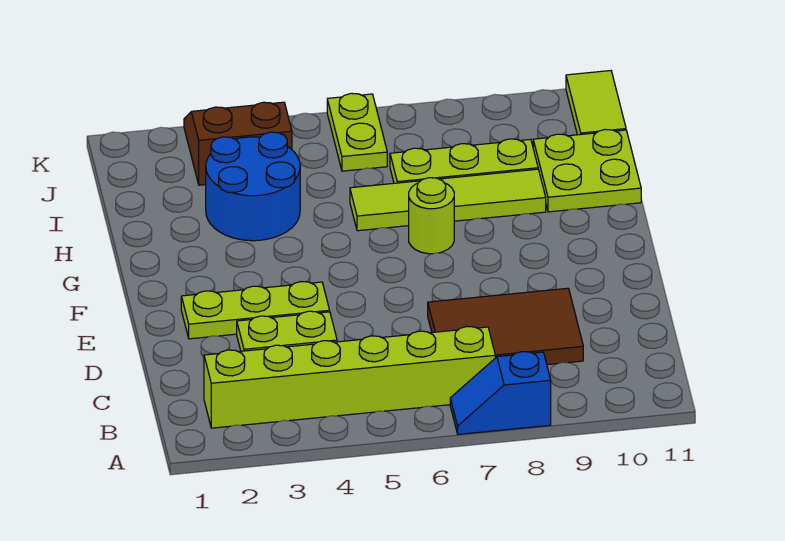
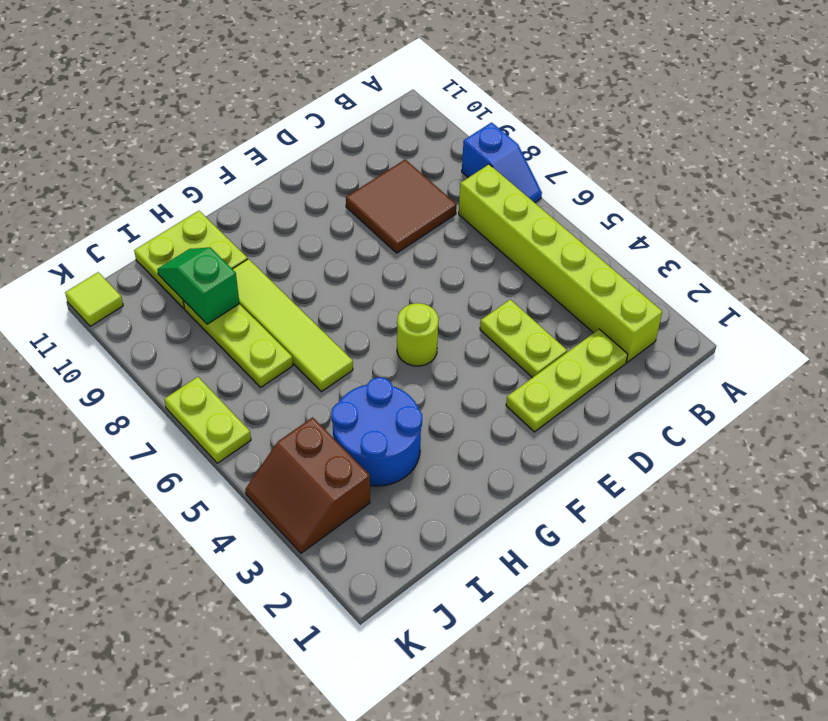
brown 2x3 tile [428,288,583,365] -> brown 2x2 tile [346,160,456,253]
lime 1x3 plate [181,282,330,339] -> lime 1x3 plate turned to [506,329,628,432]
lime 1x1 round brick [409,178,454,254] -> lime 1x1 round brick moved to [397,303,439,366]
none -> green 1x2 slope [157,248,239,324]
lime 1x2 plate [327,93,387,171] -> lime 1x2 plate turned to [164,377,251,463]
lime 1x2 tile [566,71,626,135] -> lime 1x1 tile [65,272,123,326]

